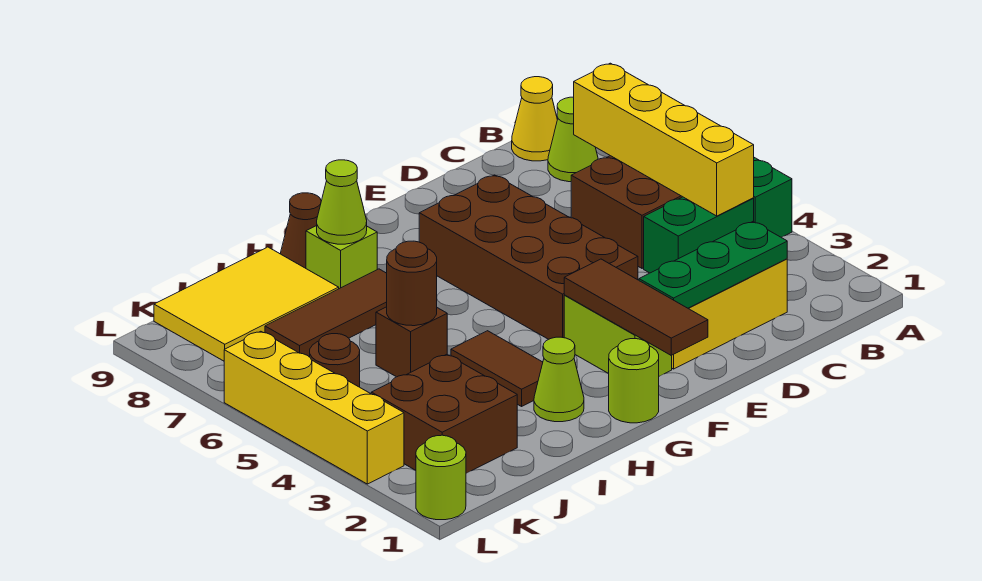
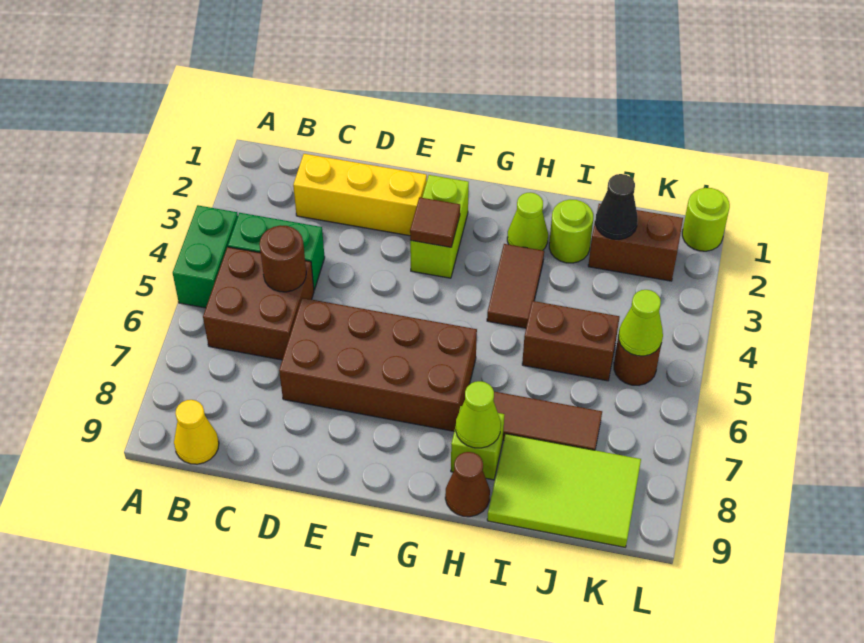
yellow 1x4 brick [574,63,754,216] -> none
lime 1x1 cone [548,97,598,182] -> lime 1x1 cone moved to [619,290,663,356]
green 1x3 plate [639,222,787,308] -> none
brown 2x4 brick [419,175,638,339] -> brown 2x4 brick turned to [279,298,477,431]
brown 1x3 tile [564,259,708,355] -> brown 1x1 tile [410,197,460,247]
lime 1x1 round brick [609,339,659,423] -> lime 1x1 round brick moved to [549,200,593,263]
brown 1x1 brick [376,307,447,377] -> brown 1x2 brick [522,301,620,381]
brown 1x1 round brick [387,241,437,326] -> brown 1x1 round brick moved to [259,225,306,292]
yellow 2x3 tile [154,247,339,361] -> lime 2x3 tile [487,434,641,547]
brown 2x2 brick [371,354,517,473] -> brown 1x2 brick [588,204,683,281]
none -> black 1x1 cone [595,174,638,240]
yellow 1x4 brick [224,331,404,484] -> none

